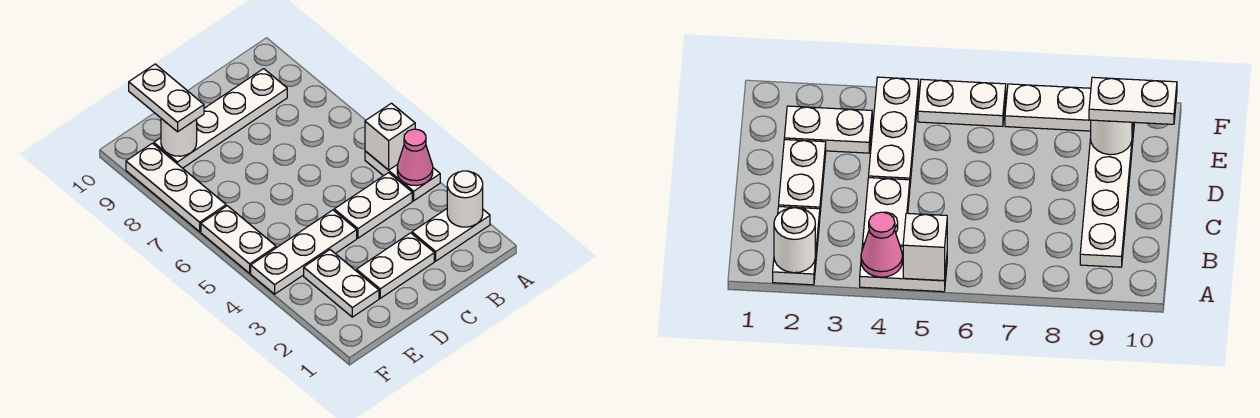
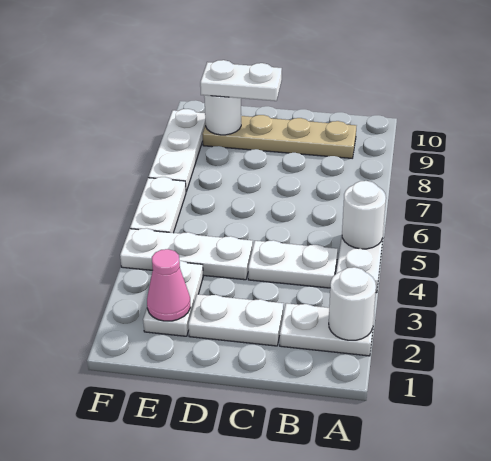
pink 1x1 cone [397,129,433,186] -> pink 1x1 cone moved to [147,249,190,321]
white 1x1 brick [365,103,415,170] -> white 1x1 round brick [342,181,386,249]
white 1x4 plate [154,69,287,168] -> tan 1x4 plate [202,115,356,158]
white 1x2 plate [129,64,204,132] -> white 1x2 plate turned to [200,60,282,101]

